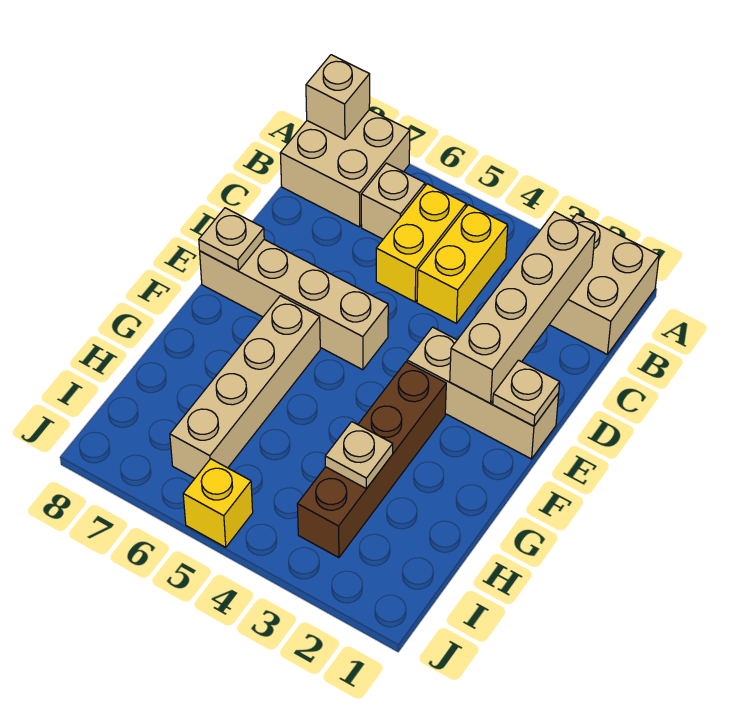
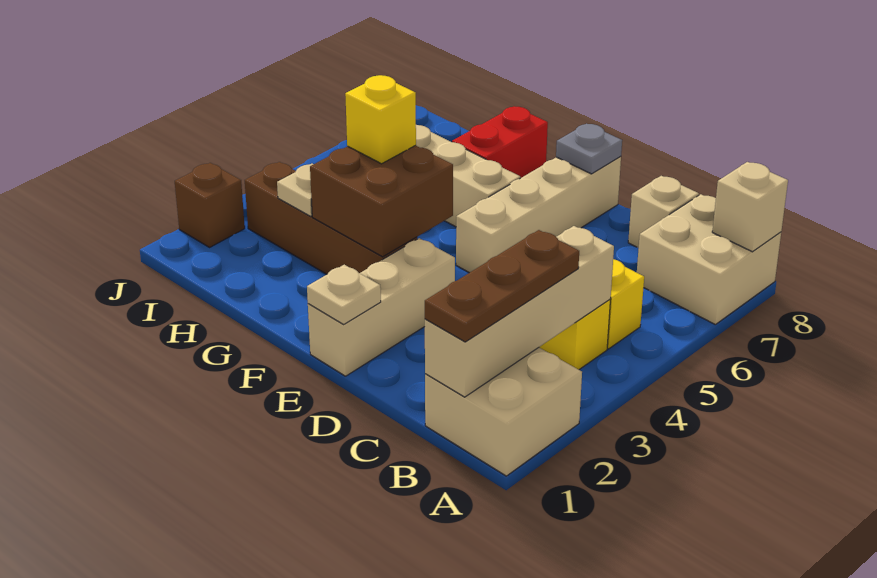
none -> brown 1x3 plate [425,230,579,342]
tan 1x4 brick [450,212,595,403] -> tan 1x4 brick turned to [425,226,614,397]
tan 1x1 brick [361,163,425,239] -> tan 1x1 brick moved to [628,176,699,248]
tan 1x1 plate [199,208,264,271] -> grey 1x1 plate [556,124,622,174]
none -> brown 2x2 brick [310,145,453,257]
none -> red 1x2 brick [452,107,548,178]
none -> brown 1x1 brick [175,163,245,247]
yellow 1x1 brick [183,459,253,547] -> yellow 1x1 brick moved to [345,75,416,164]

